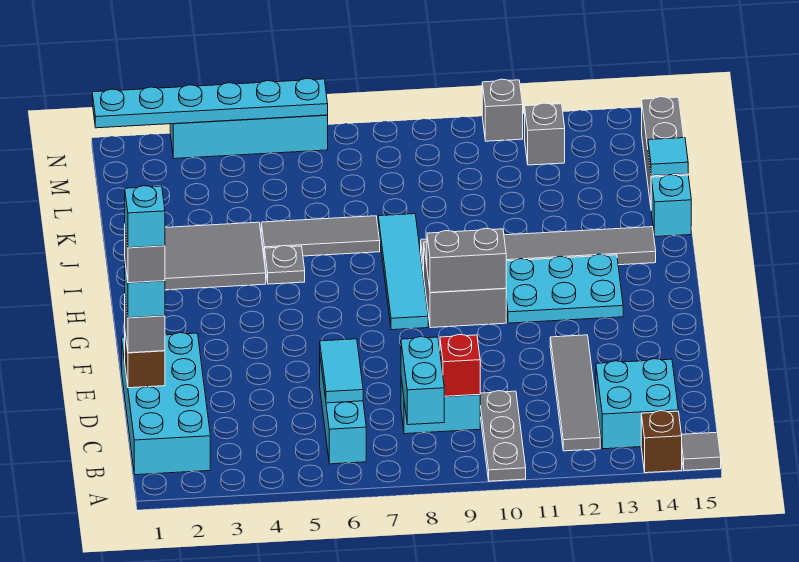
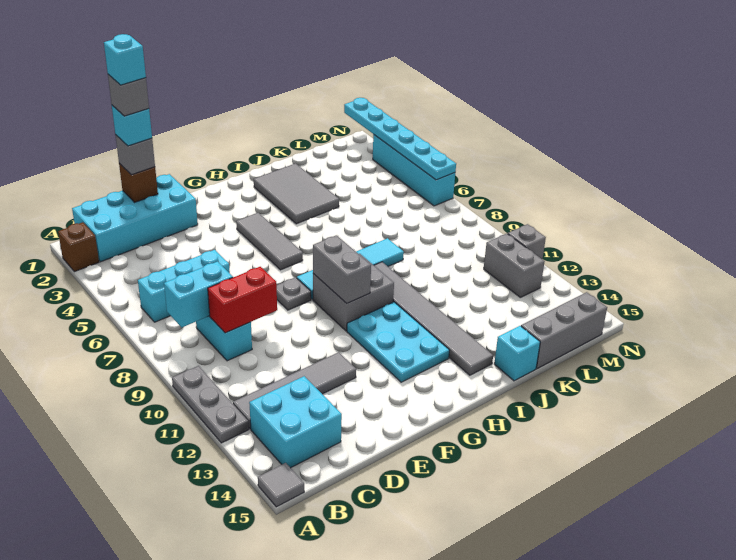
grey 1x3 plate [480,391,526,481] -> grey 1x3 plate turned to [172,366,249,443]
brown 1x1 brick [641,411,682,473] -> brown 1x1 brick moved to [58,222,99,272]
cyan 1x2 tile [320,339,363,403] -> none
red 1x1 brick [440,335,480,396] -> red 1x2 brick [208,267,277,333]
grey 1x1 plate [265,246,305,284] -> grey 1x1 plate moved to [277,277,311,310]
grey 1x3 tile [261,216,380,258] -> grey 1x3 tile moved to [236,213,303,270]
cyan 1x1 tile [648,138,688,176] -> none
grey 1x1 brick [525,103,565,165] -> grey 1x2 brick [484,234,545,297]

